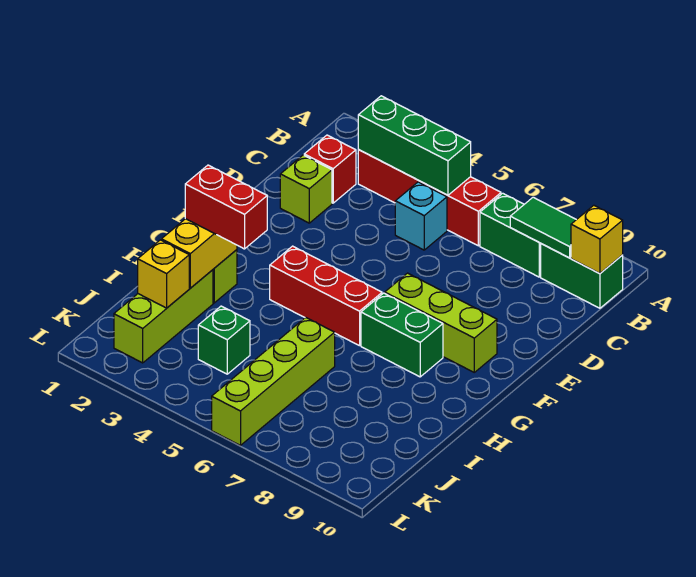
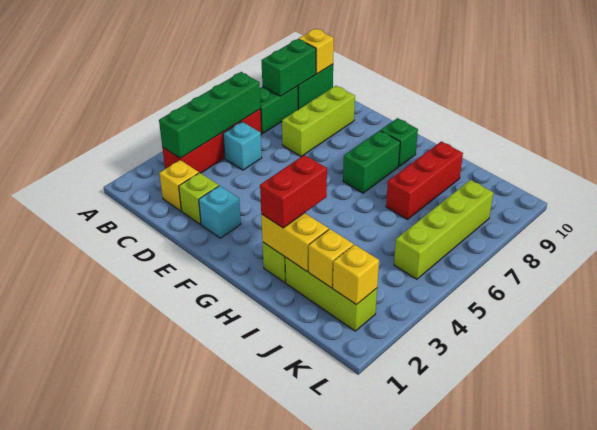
green 1x3 brick [358,96,471,195] -> green 1x4 brick [159,72,261,158]
green 1x2 tile [510,197,576,258] -> green 1x2 brick [261,39,316,96]
red 1x1 brick [304,135,356,203] -> yellow 1x1 brick [159,160,199,211]
none -> cyan 1x1 brick [199,186,241,238]
lime 1x3 brick [385,273,497,372] -> lime 1x3 brick moved to [282,86,355,157]
red 1x3 brick [270,246,382,346] -> red 1x3 brick moved to [386,141,463,220]
lime 1x4 brick [212,317,335,445] -> lime 1x4 brick turned to [394,180,493,279]
green 1x1 brick [198,306,250,374] -> green 1x1 brick moved to [381,118,418,166]
none -> yellow 1x1 brick [333,245,379,305]

